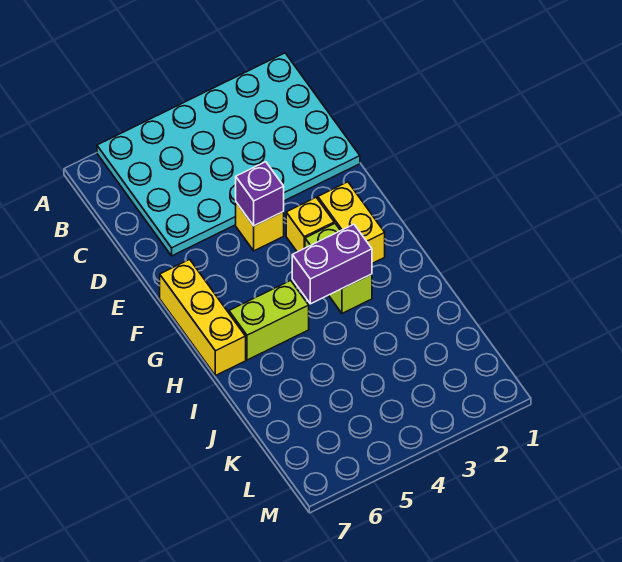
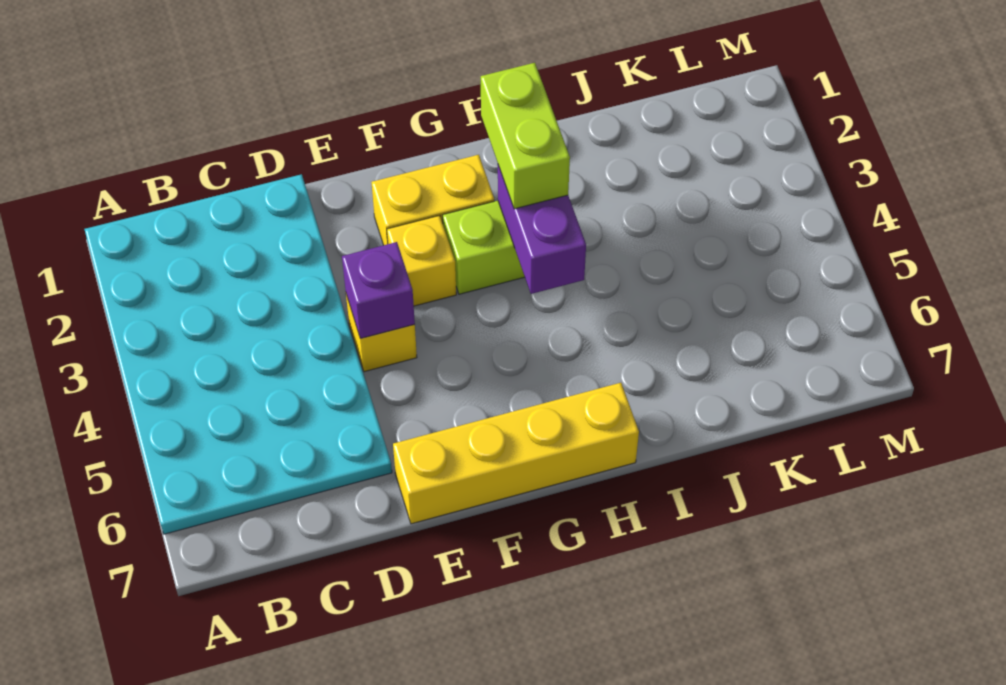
yellow 1x3 brick [160,259,246,376] -> yellow 1x4 brick [393,383,639,524]
lime 1x2 brick [229,280,309,360] -> lime 1x2 brick moved to [481,63,570,209]

